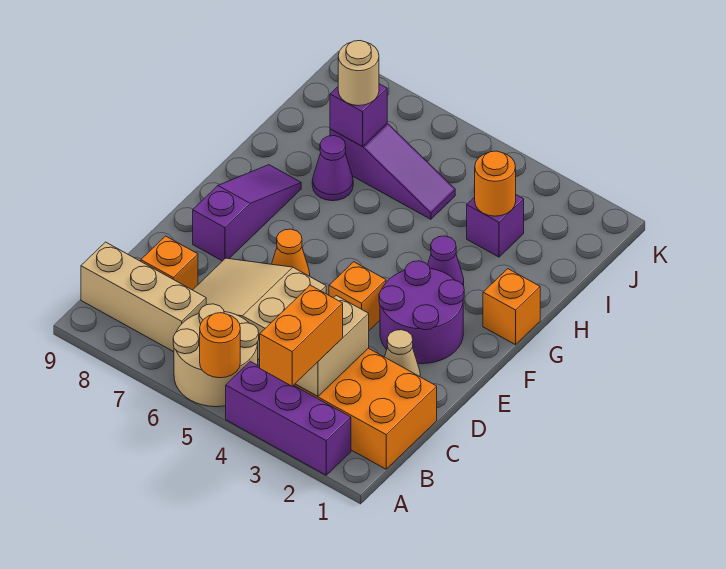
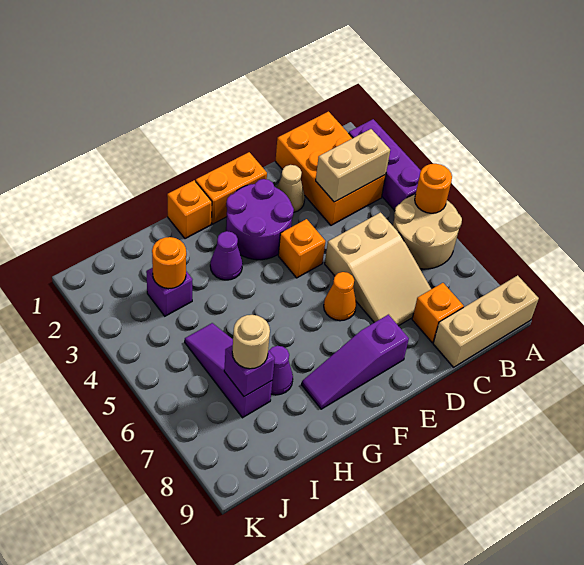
orange 1x2 brick [260,285,343,386] -> orange 1x2 brick moved to [196,152,267,224]
tan 1x3 brick [81,242,206,352] -> tan 1x3 brick turned to [433,275,539,367]

